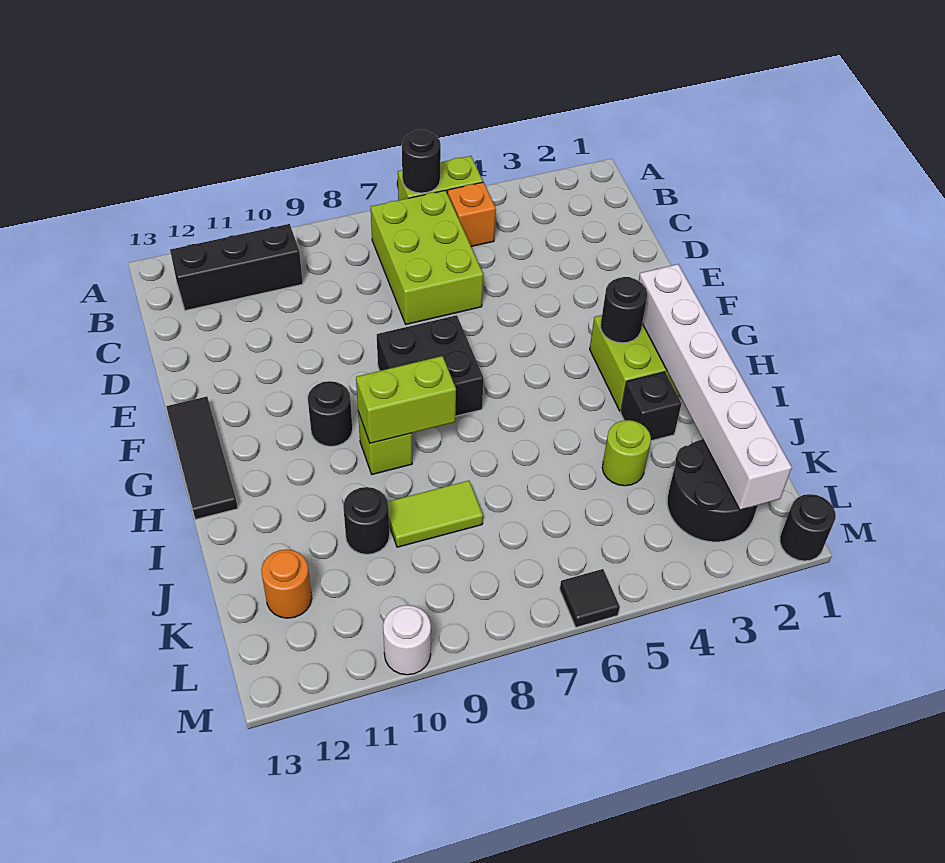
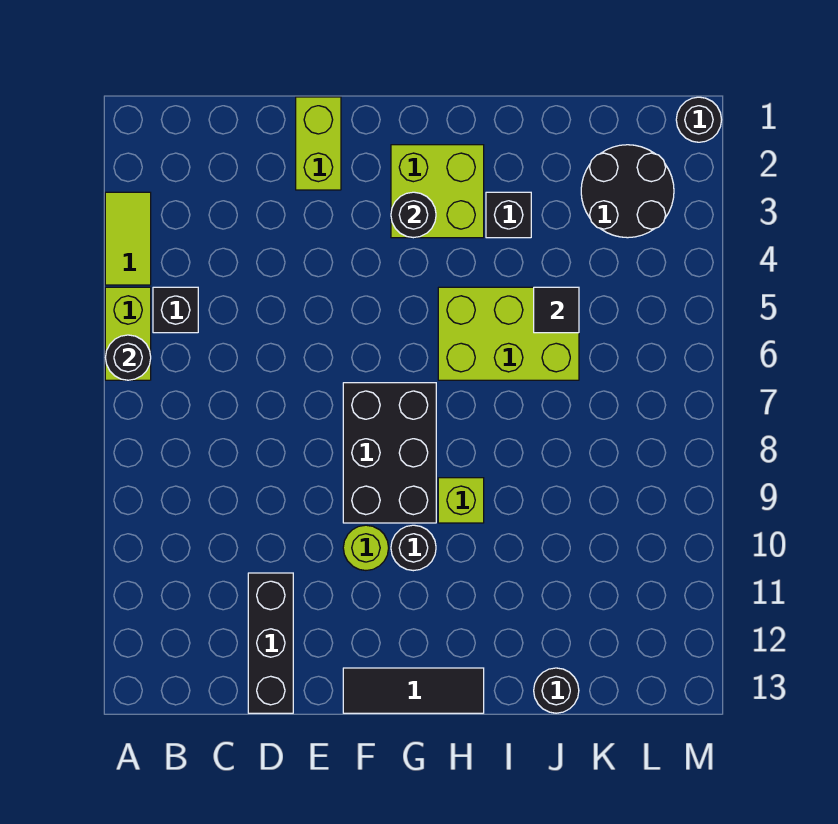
orange 1x1 brick [447,182,496,247] -> black 1x1 brick [153,287,198,333]
lime 2x3 brick [371,190,483,324] -> lime 2x3 brick moved to [438,287,579,380]
black 1x3 brick [170,224,303,311] -> black 1x3 brick moved to [248,573,293,713]
black 2x2 brick [377,315,484,416] -> black 2x3 brick [343,383,436,523]
white 1x6 brick [639,264,792,510] -> none
lime 1x2 brick [356,356,456,443] -> lime 1x2 brick moved to [296,97,341,190]
lime 1x1 round brick [602,420,651,486] -> lime 1x1 round brick moved to [343,525,389,570]
lime 1x2 tile [388,481,483,547] -> lime 1x2 tile moved to [105,192,151,285]
black 1x1 round brick [343,487,390,554] -> black 1x1 round brick moved to [534,668,579,713]
orange 1x1 round brick [261,549,312,618] -> none
black 1x1 tile [560,569,620,627] -> black 1x1 tile moved to [534,287,579,333]
white 1x1 round brick [383,605,431,675] -> none

